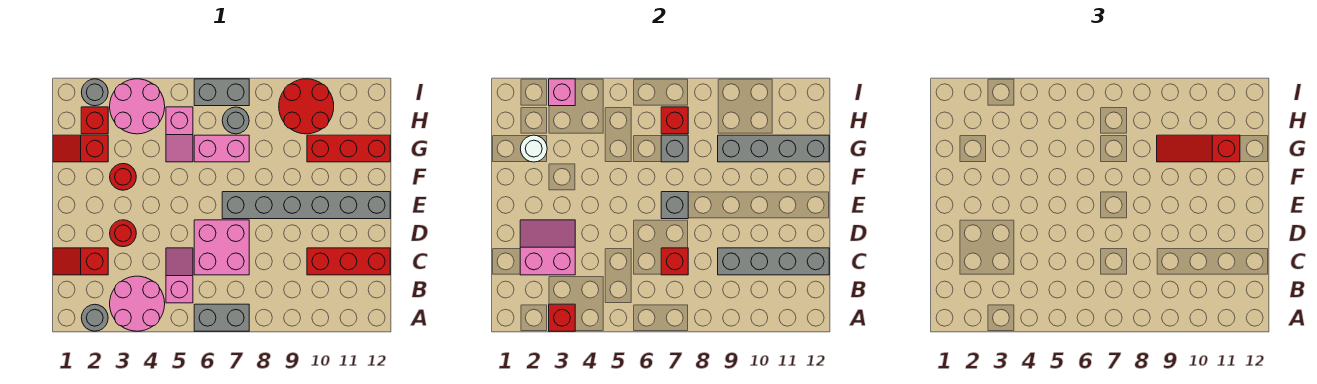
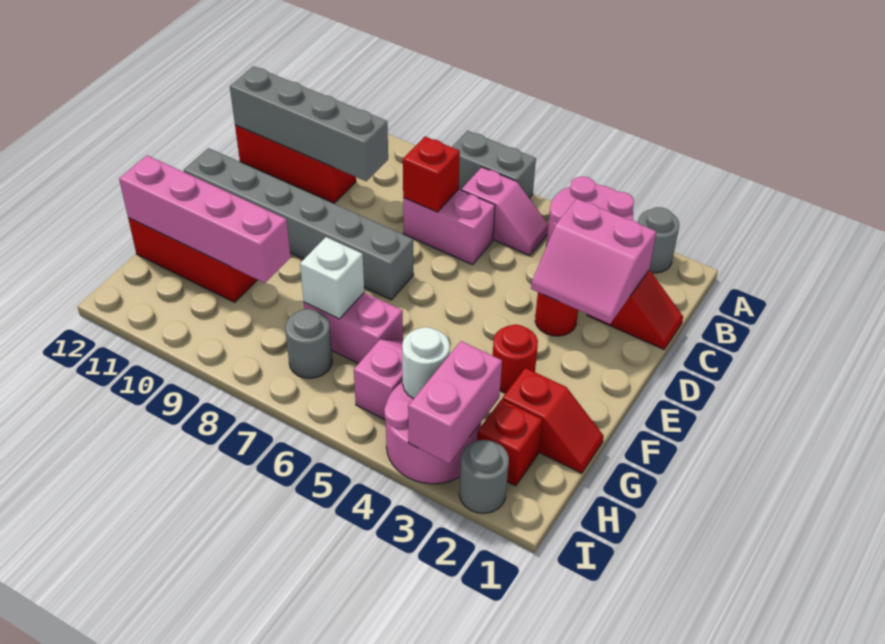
red 1x1 brick [549,304,575,331] -> none
pink 1x2 slope [166,248,193,303] -> pink 1x2 slope turned to [461,167,548,256]
pink 2x2 brick [194,220,249,275] -> pink 1x2 brick [403,190,495,265]
grey 1x1 brick [661,192,688,219] -> none
white 1x1 round brick [520,135,547,162] -> white 1x1 round brick moved to [402,327,450,399]
grey 1x1 brick [661,135,688,162] -> white 1x1 brick [300,237,364,319]
grey 1x4 brick [718,135,829,162] -> pink 1x4 brick [119,155,291,283]
red 1x3 slope [1157,135,1240,162] -> none
red 1x1 brick [661,107,688,134] -> none
red 2x2 round brick [279,79,334,134] -> none
pink 1x1 brick [549,79,575,106] -> pink 1x2 brick [408,341,502,464]
grey 1x2 brick [194,79,249,106] -> none

